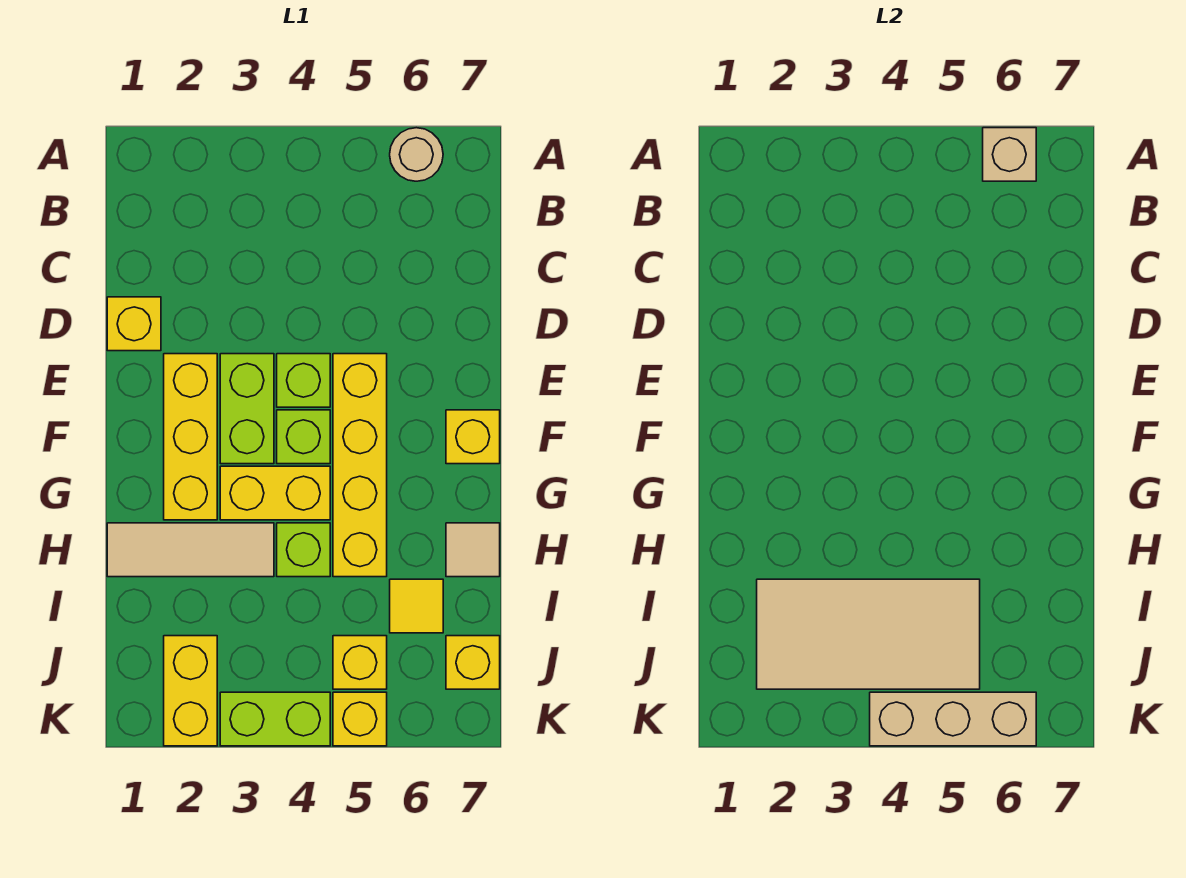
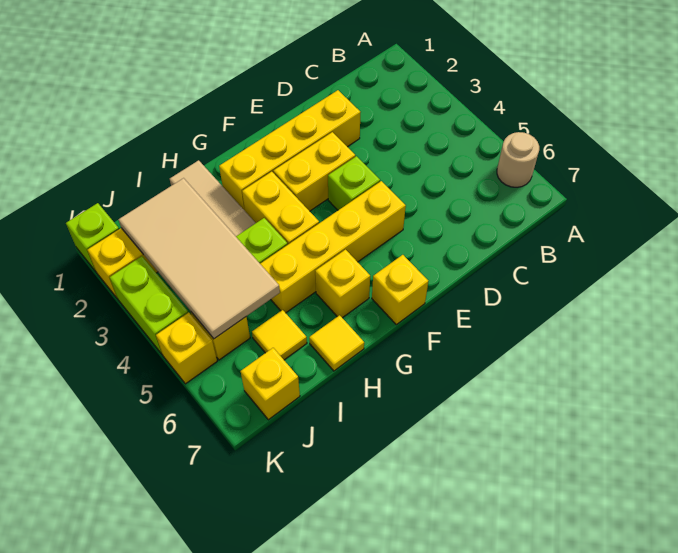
tan 1x1 brick [983,128,1036,181] -> none
yellow 1x1 brick [107,297,161,351] -> yellow 1x1 brick moved to [315,250,370,318]
yellow 1x3 brick [164,354,217,520] -> yellow 1x4 brick [219,90,361,210]
lime 1x2 brick [220,354,274,464] -> yellow 1x2 brick [273,132,355,211]
lime 1x1 brick [277,410,330,464] -> lime 1x1 brick moved to [66,203,119,271]
tan 1x1 tile [446,523,500,577] -> yellow 1x1 tile [309,315,364,371]
tan 1x3 brick [870,692,1036,746] -> none

